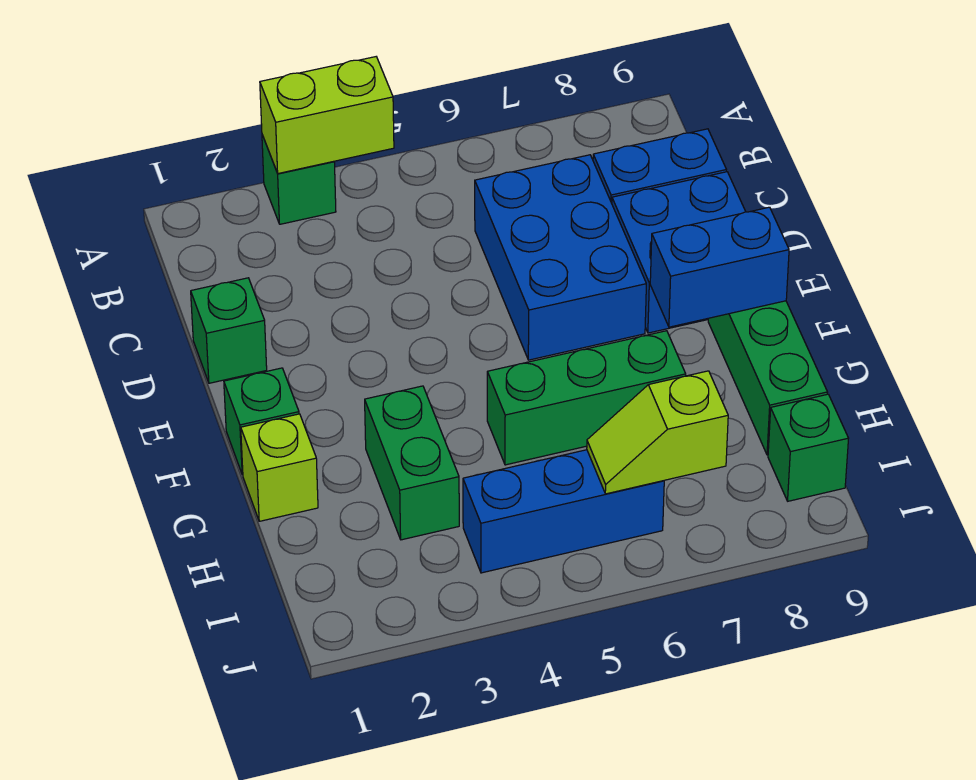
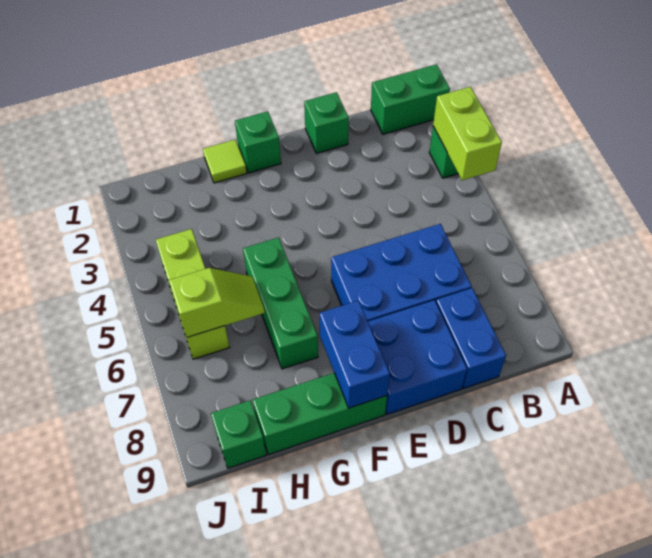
lime 1x1 brick [241,414,318,521] -> lime 1x1 tile [203,140,247,183]
green 1x2 brick [365,386,459,540] -> green 1x2 brick moved to [371,64,450,134]
blue 1x3 brick [463,450,664,573] -> lime 1x3 brick [156,229,230,359]
lime 1x2 slope [587,371,728,494] -> lime 1x2 slope turned to [169,268,265,337]

